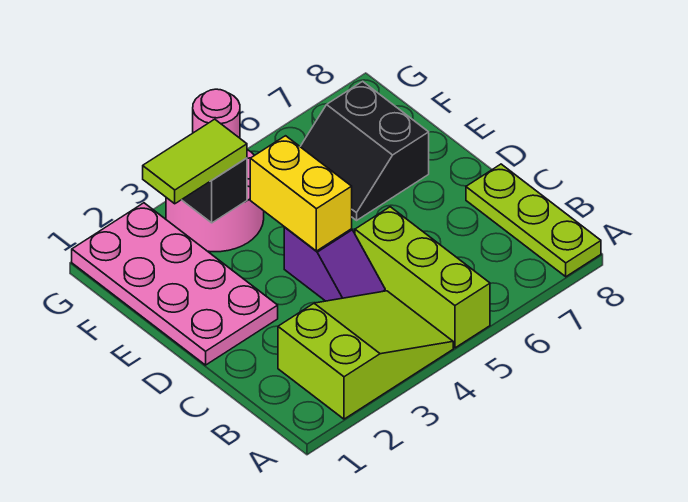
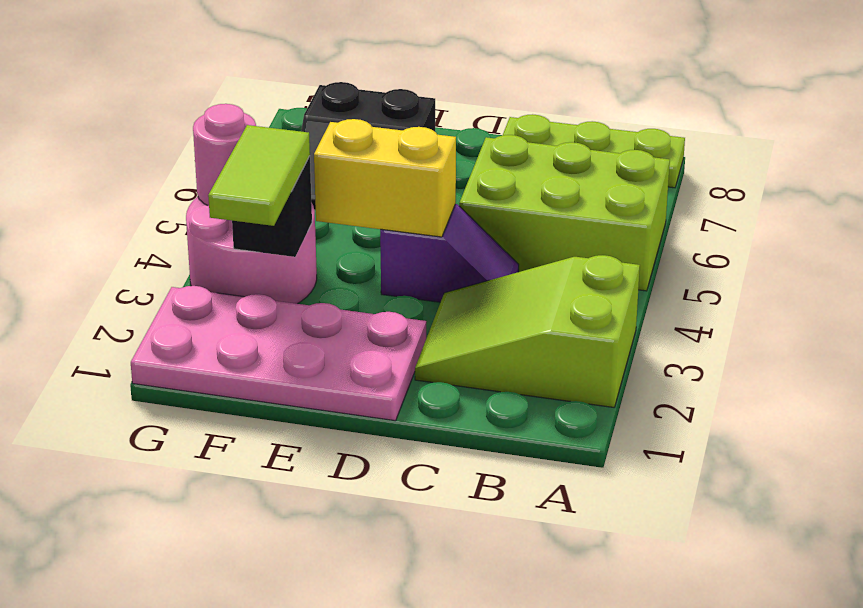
lime 2x3 slope [278,291,453,419] -> lime 2x3 slope turned to [415,255,640,407]
lime 1x3 brick [355,207,490,348] -> lime 2x3 brick [459,135,670,291]

